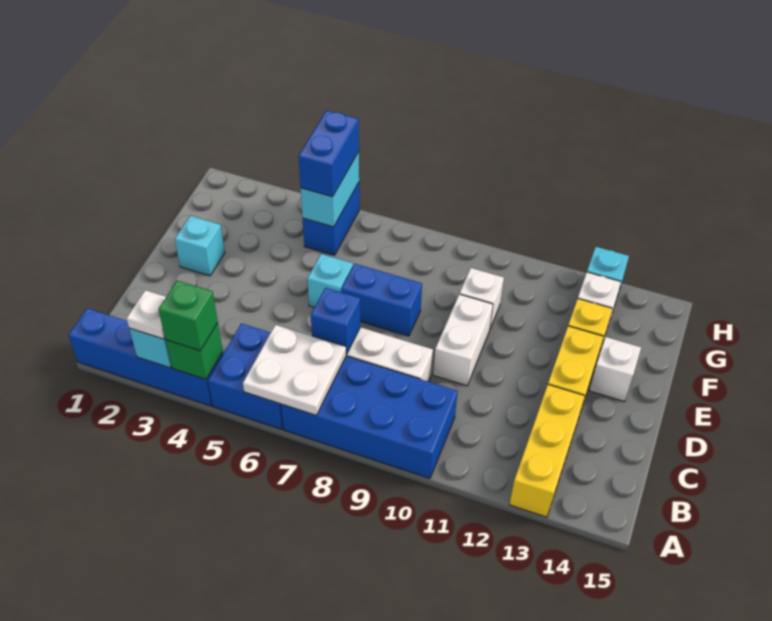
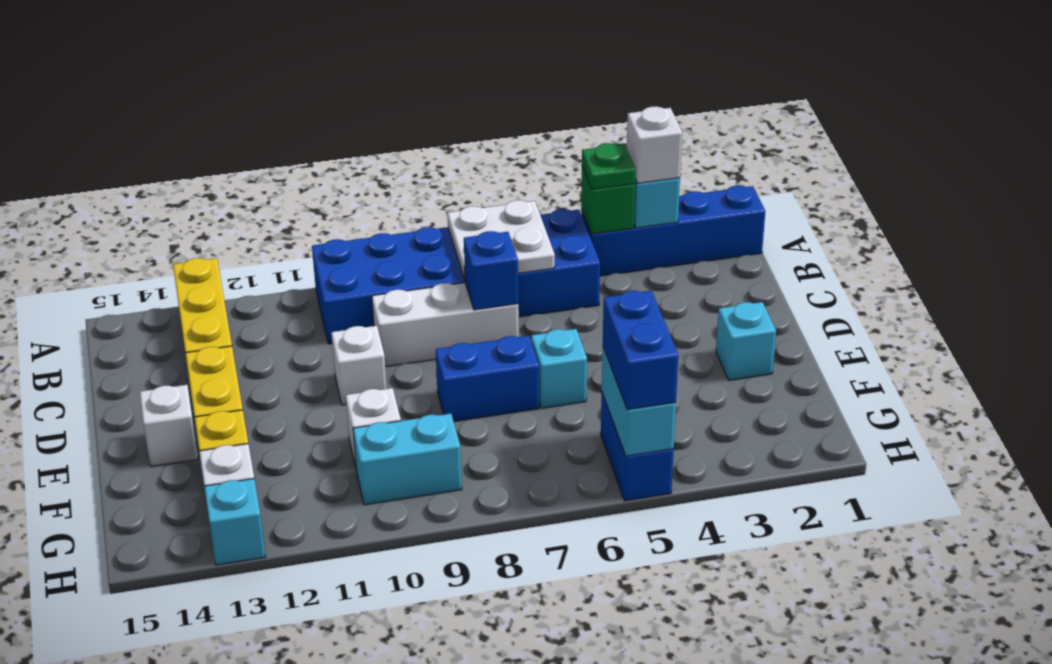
white 1x1 plate [127,290,166,339] -> white 1x1 brick [627,106,682,183]
green 1x1 brick [158,281,218,351] -> green 1x1 plate [582,143,636,189]
white 1x2 brick [433,294,493,386] -> white 1x1 brick [331,326,387,405]
none -> cyan 1x2 brick [353,414,462,505]

